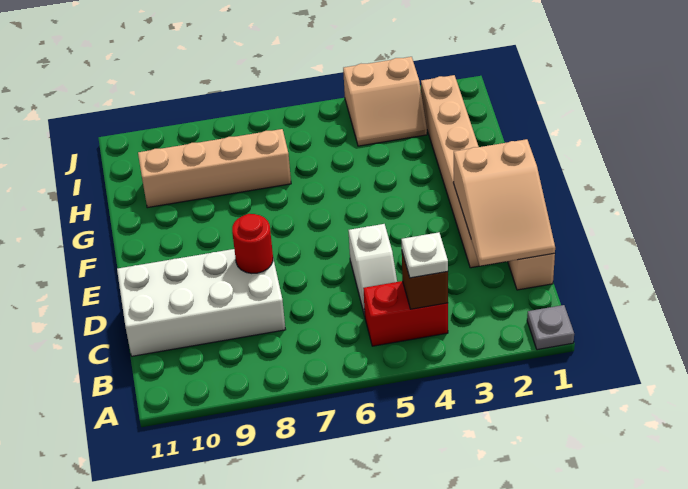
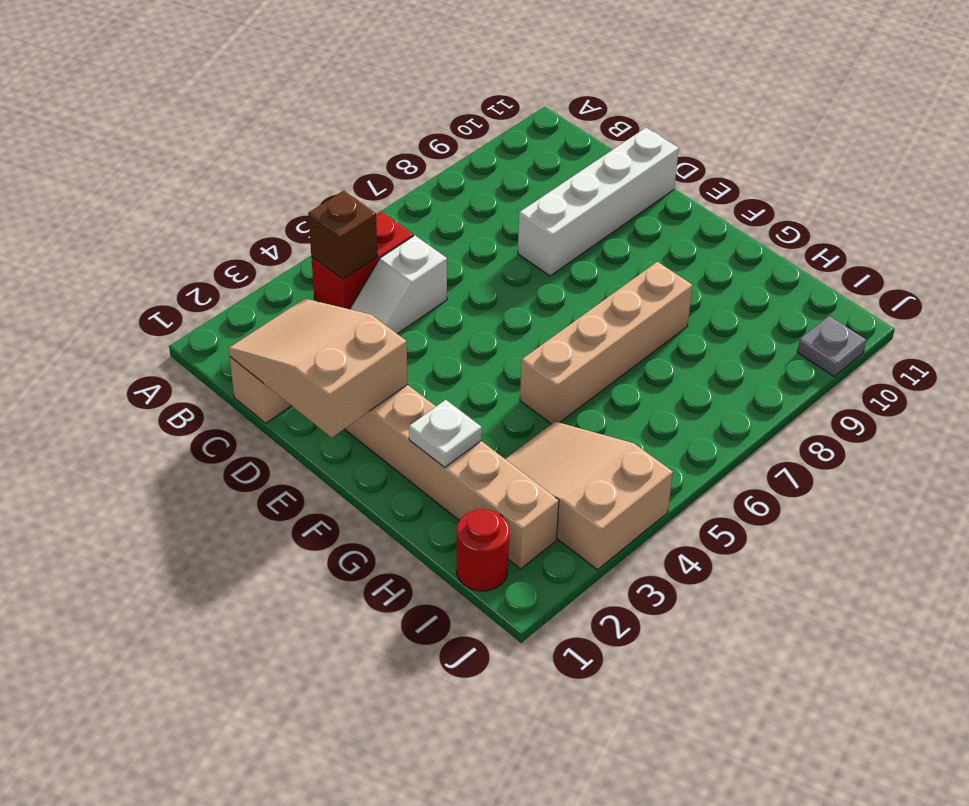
grey 1x1 plate [527,305,574,350] -> grey 1x1 plate moved to [797,316,866,376]
white 1x1 plate [401,232,448,278] -> white 1x1 plate moved to [409,400,482,467]
white 1x2 slope [348,224,397,315] -> white 1x2 slope turned to [350,236,447,334]
white 2x4 brick [117,249,286,356] -> white 1x4 brick [518,128,679,276]
red 1x1 round brick [232,214,273,273] -> red 1x1 round brick moved to [457,509,509,591]
tan 1x4 brick [138,129,291,208] -> tan 1x4 brick moved to [520,262,693,424]
tan 2x2 slope [343,57,427,146] -> tan 2x3 slope [506,422,673,570]

